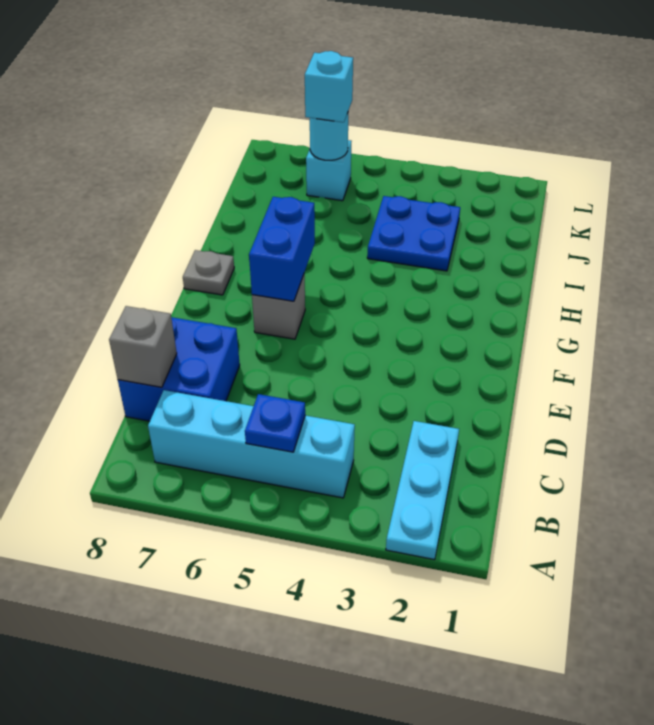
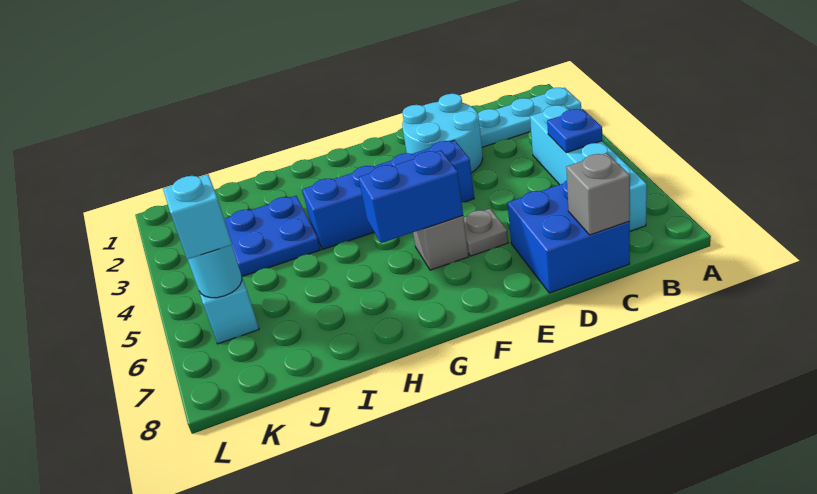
none -> cyan 2x2 round brick [402,94,483,173]
none -> blue 1x4 brick [302,140,474,249]
grey 1x1 plate [183,250,234,295] -> grey 1x1 plate moved to [464,209,508,256]

